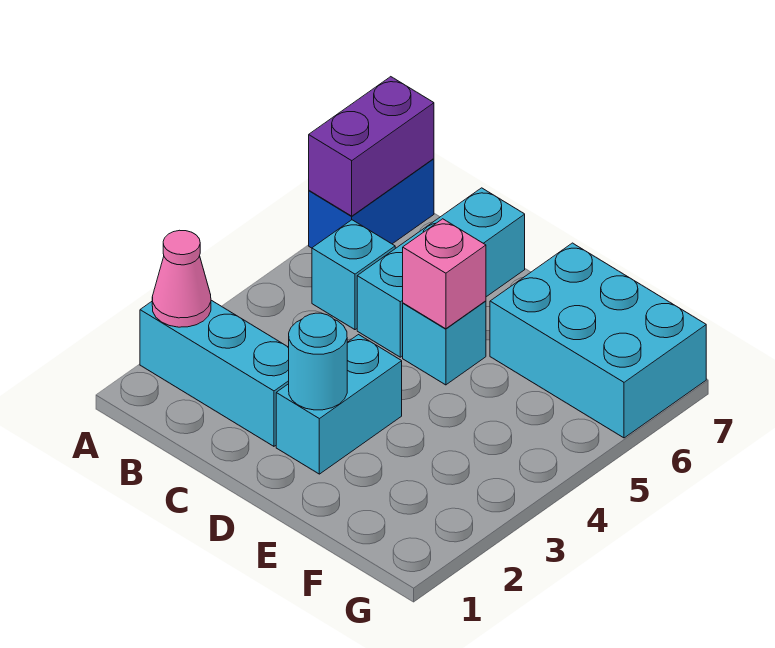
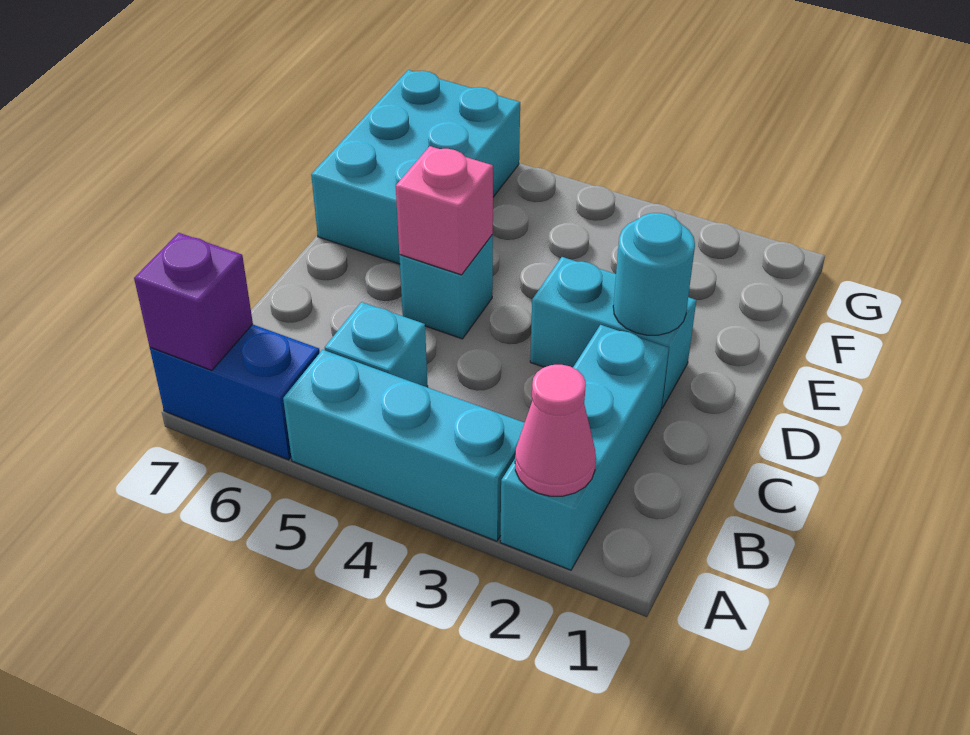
purple 1x2 brick [309,77,434,216] -> purple 1x1 brick [134,233,253,370]
cyan 1x3 brick [357,188,525,357] -> cyan 1x3 brick moved to [283,350,524,541]

